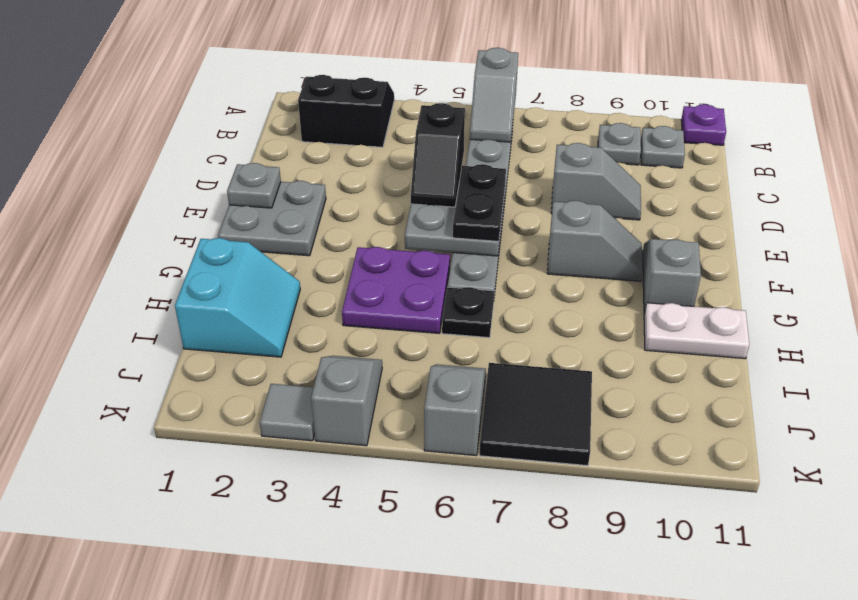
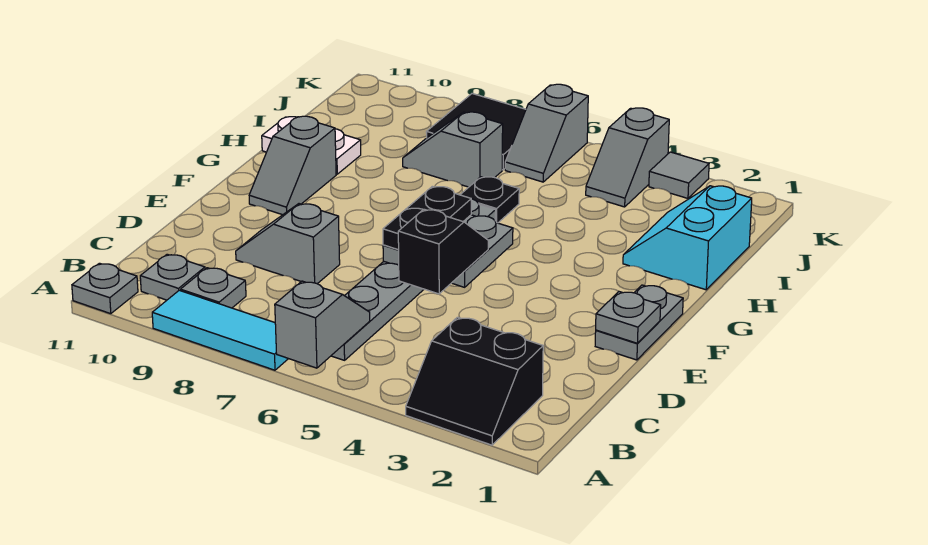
none -> cyan 1x3 tile [152,290,288,370]
purple 1x1 plate [681,104,726,145] -> grey 1x1 plate [72,263,138,314]
grey 2x2 plate [218,181,326,256] -> grey 1x2 plate [595,285,683,360]
grey 1x2 slope [547,200,642,281] -> grey 1x2 slope moved to [403,112,503,187]
purple 2x2 plate [342,247,450,333] -> none

